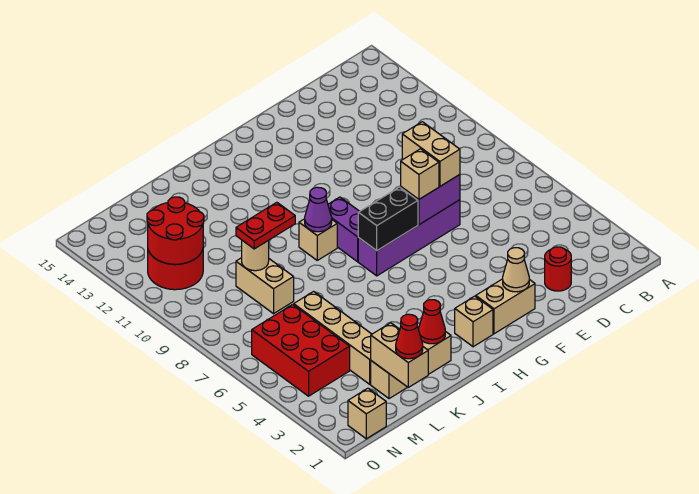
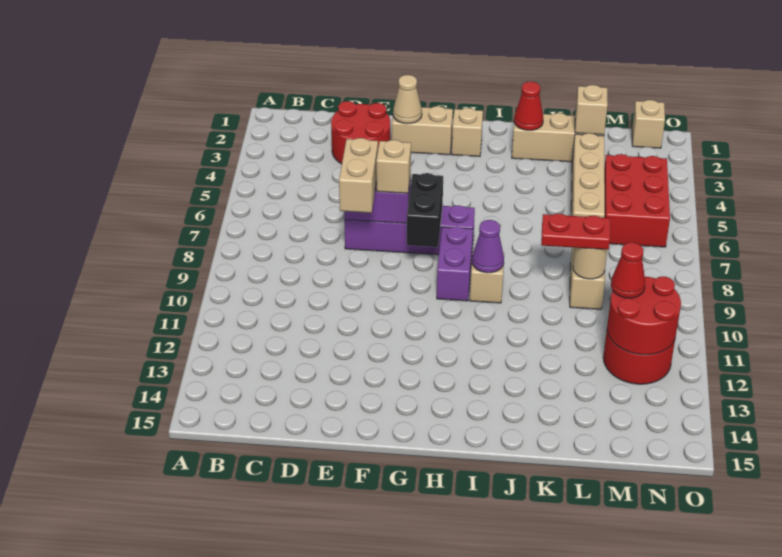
red 1x1 round brick [545,247,571,291] -> red 2x2 round brick [331,101,390,164]
black 1x2 brick [358,187,418,251] -> black 1x2 brick turned to [406,173,443,247]
tan 1x2 brick [371,323,428,387] -> tan 1x1 brick [575,85,608,135]
red 1x1 cone [396,314,423,359] -> red 1x1 cone moved to [611,242,645,298]

